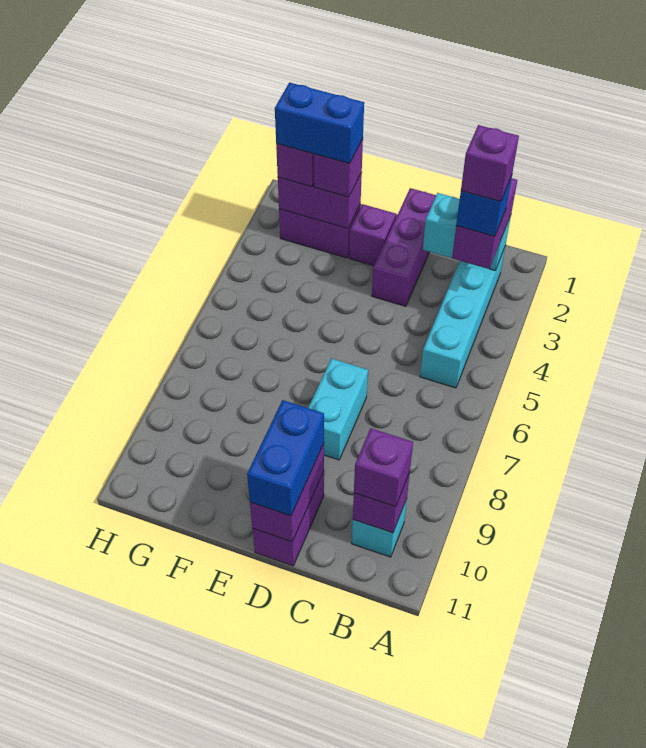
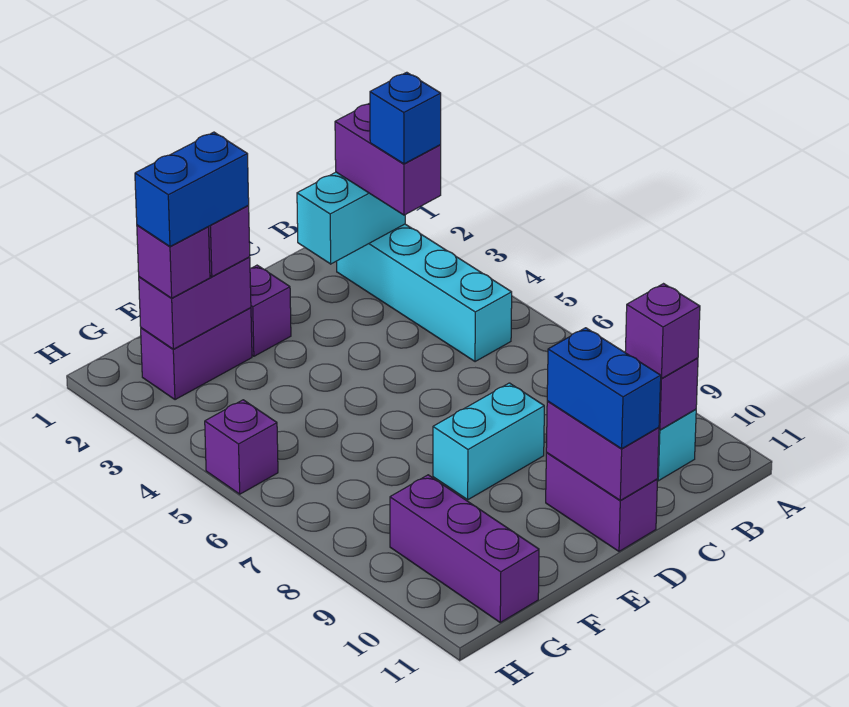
purple 1x1 brick [461,125,519,201] -> purple 1x1 brick moved to [205,400,278,494]
purple 1x3 brick [372,188,436,306] -> purple 1x3 brick moved to [390,475,539,622]
cyan 1x2 brick [308,358,368,460] -> cyan 1x2 brick turned to [433,383,544,500]

